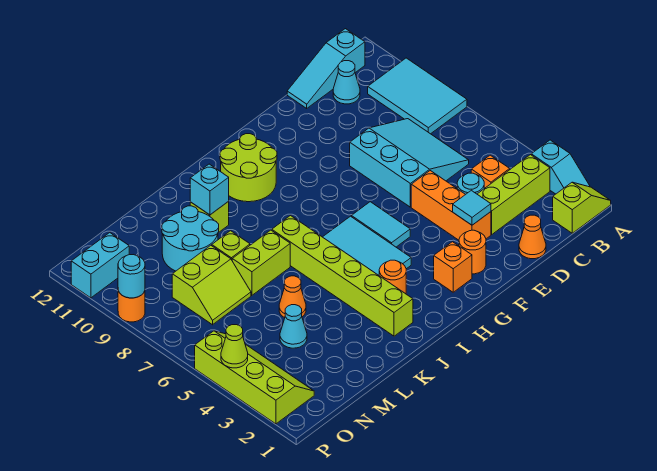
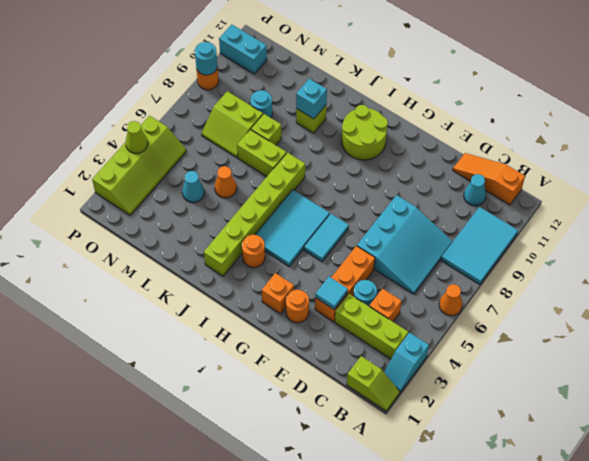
cyan 1x3 slope [287,29,365,108] -> orange 1x3 slope [453,153,525,205]
orange 1x1 cone [519,215,546,259] -> orange 1x1 cone moved to [439,284,462,316]
cyan 2x2 round brick [162,206,219,271] -> cyan 1x1 round brick [250,90,272,118]

